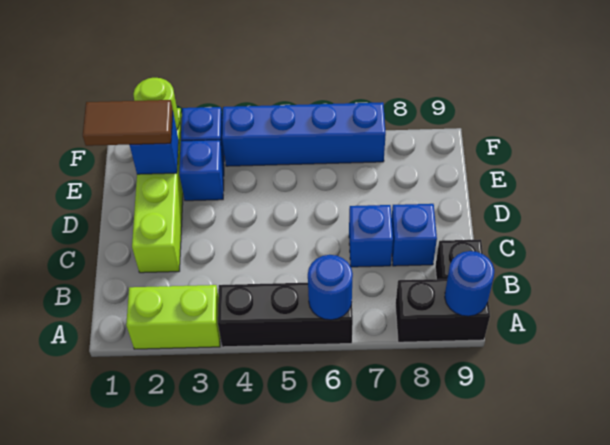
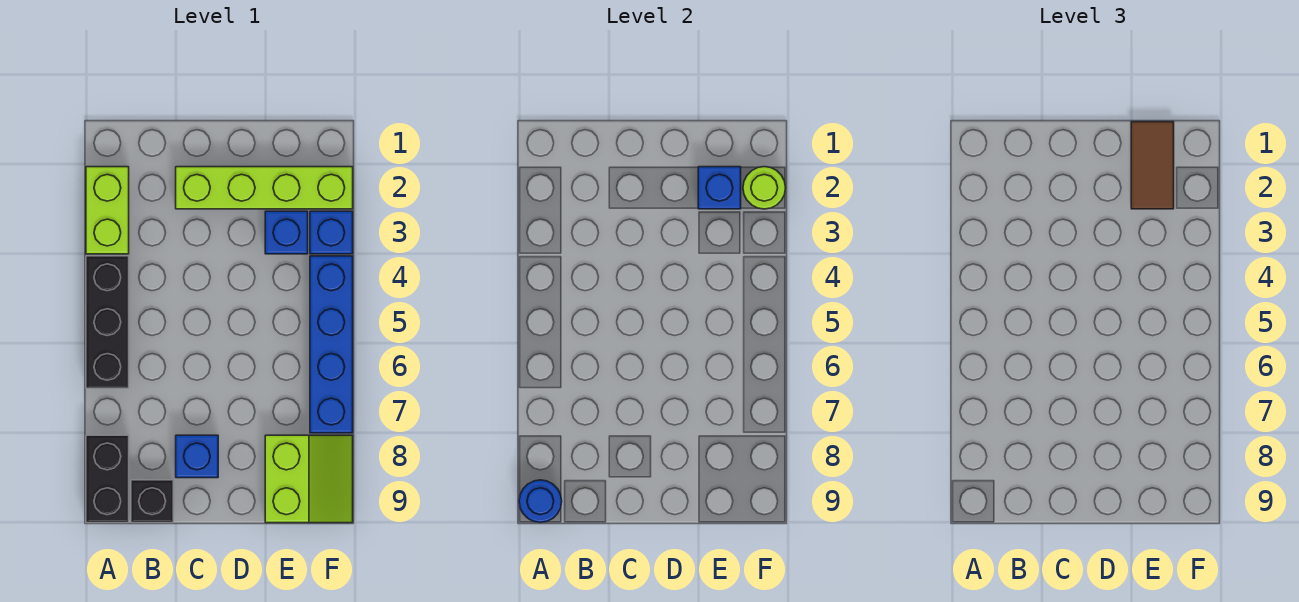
blue 1x1 round brick [308,255,353,320] -> none
blue 1x1 brick [349,205,393,267] -> none
none -> lime 2x2 slope [265,435,353,523]

